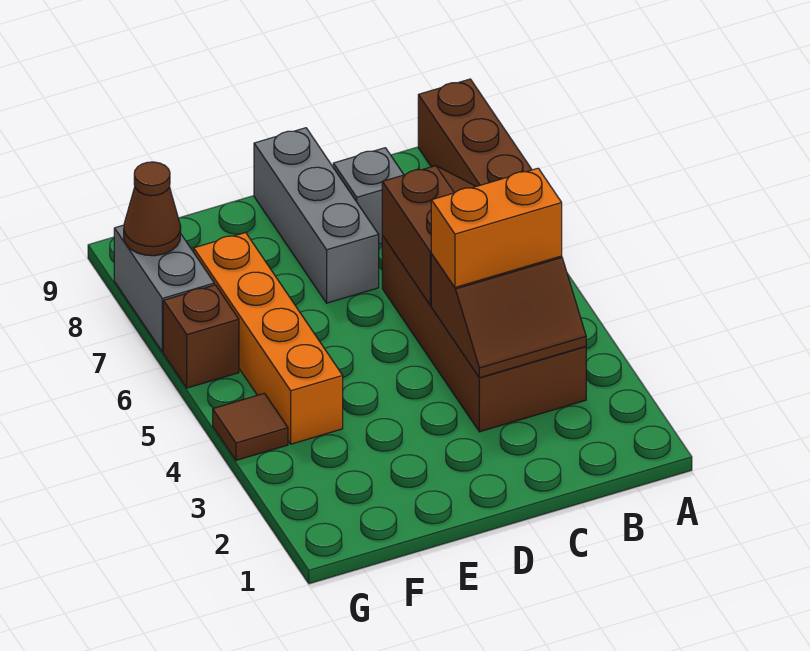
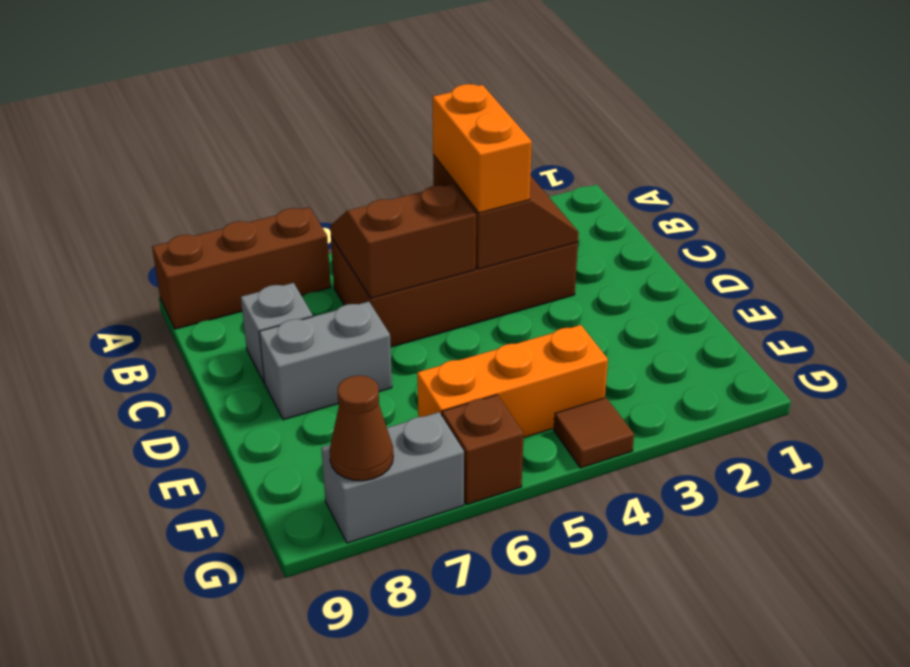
grey 1x3 brick [254,128,379,303] -> grey 1x2 brick [259,302,392,420]
orange 1x4 brick [194,233,343,444] -> orange 1x3 brick [417,325,608,438]

